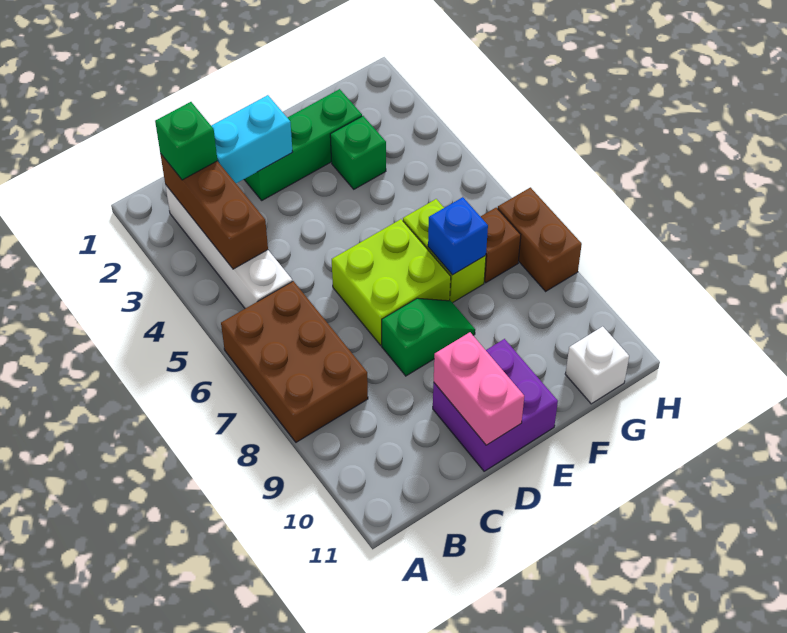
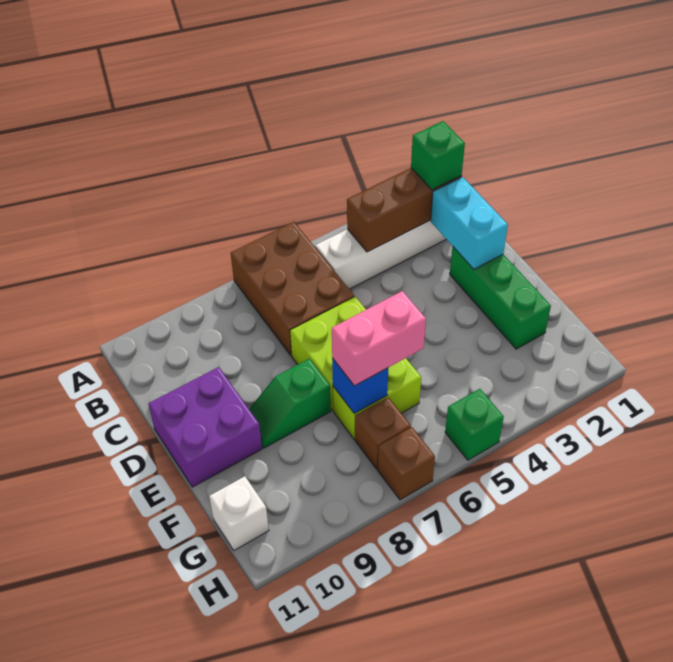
brown 2x3 brick [221,281,368,442] -> brown 2x3 brick turned to [231,222,354,355]
green 1x2 slope [382,298,475,376] -> green 1x2 slope turned to [249,359,331,448]
pink 1x2 brick [434,332,524,445] -> pink 1x2 brick moved to [332,291,426,386]
green 1x1 brick [330,116,386,189] -> green 1x1 brick moved to [445,389,504,460]
brown 1x2 brick [498,187,582,291] -> brown 1x1 brick [378,427,435,500]

